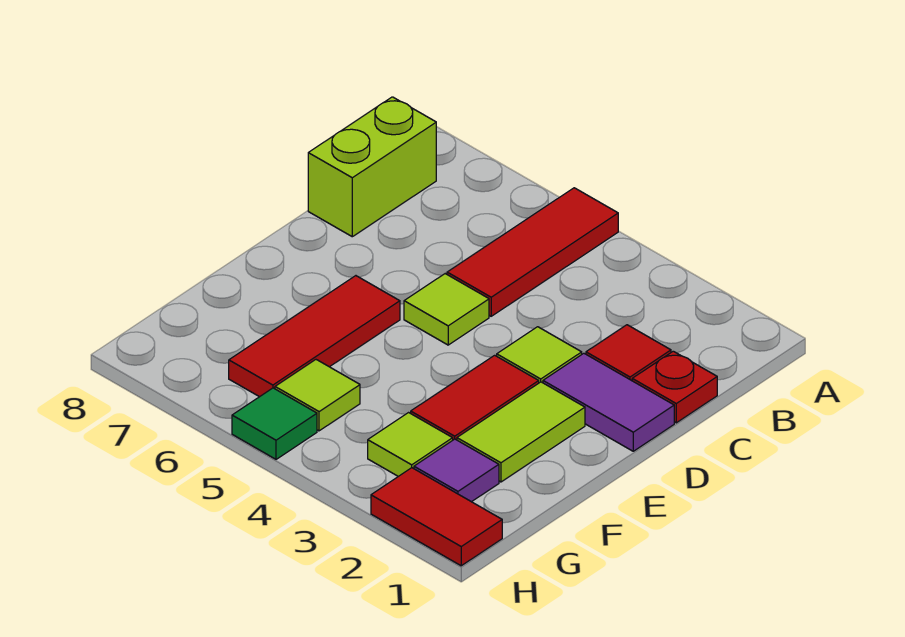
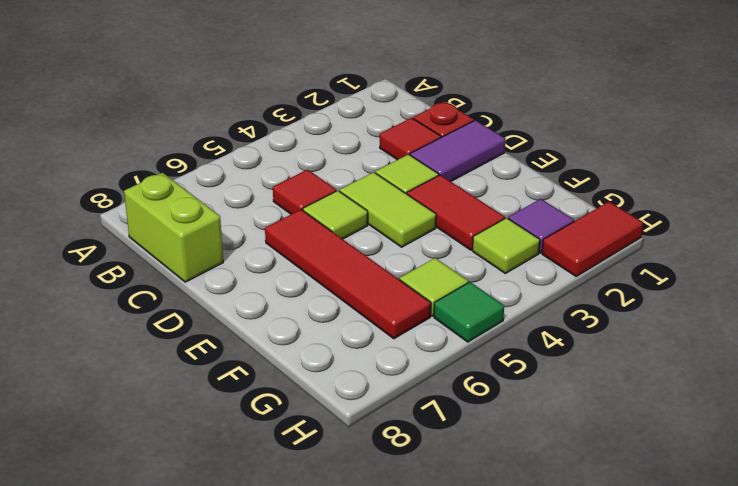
red 1x3 tile [447,188,618,316] -> red 1x1 tile [273,170,336,214]
lime 1x2 tile [457,382,585,482] -> lime 1x2 tile moved to [340,172,436,247]
red 1x3 tile [229,276,400,397] -> red 1x4 tile [265,210,431,339]

